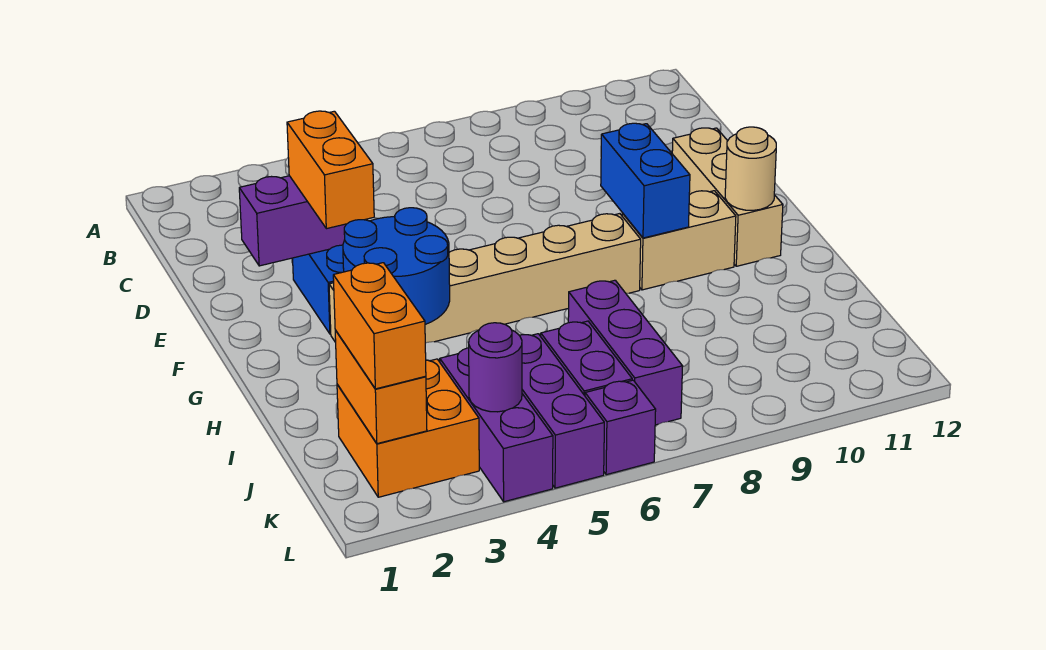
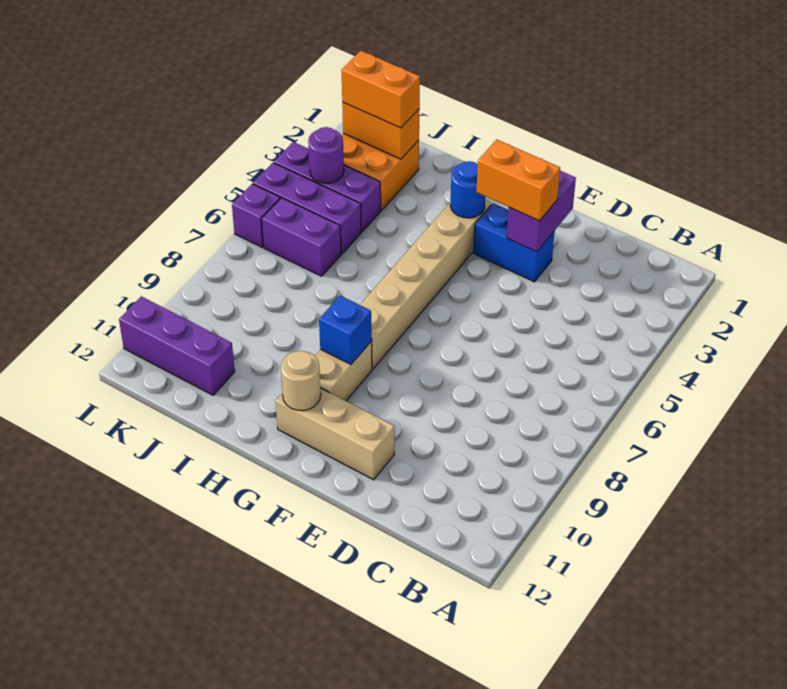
blue 1x2 brick [601,123,690,238] -> blue 1x1 brick [319,296,372,364]
blue 2x2 round brick [343,208,450,324] -> blue 1x1 round brick [450,161,485,218]
purple 1x3 brick [568,280,683,425] -> purple 1x3 brick moved to [119,296,235,395]

